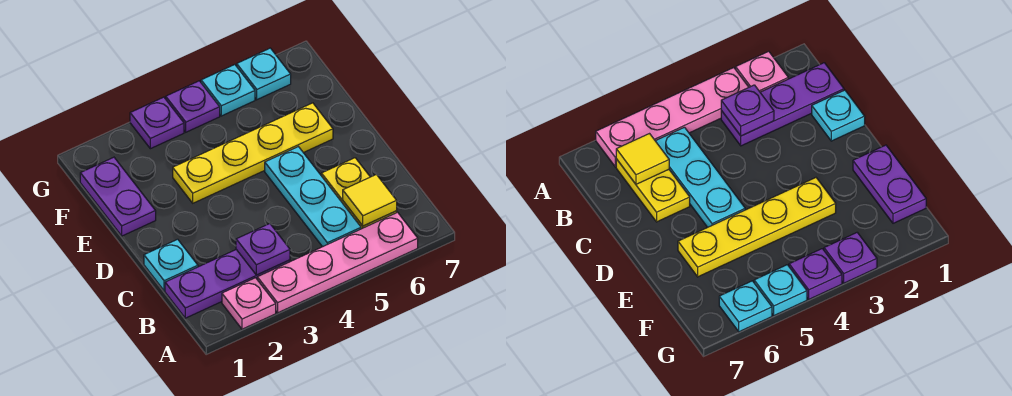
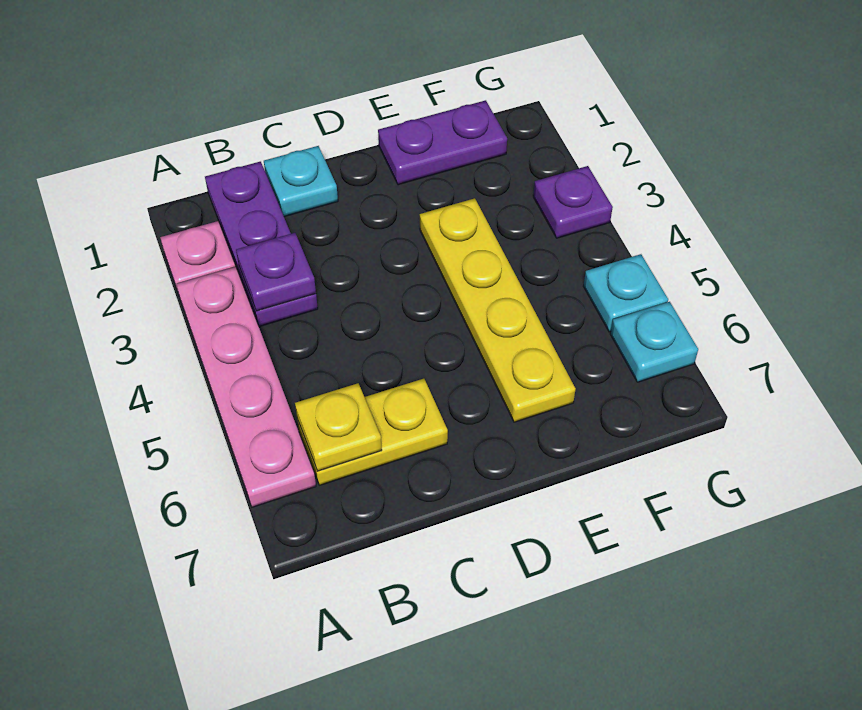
cyan 1x3 plate [265,147,361,247] -> none
yellow 1x1 tile [343,174,397,226] -> yellow 1x1 plate [295,383,382,471]
purple 1x1 plate [166,81,220,132] -> none

